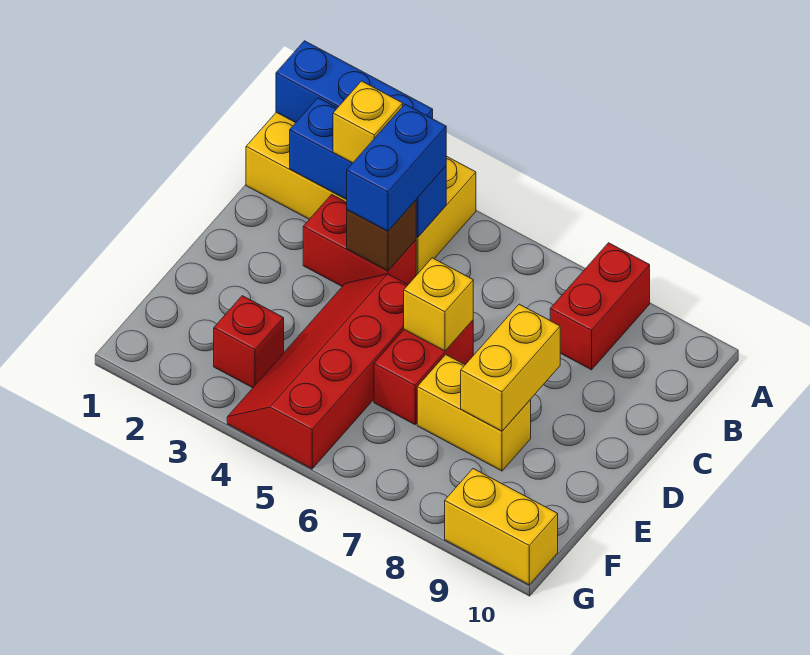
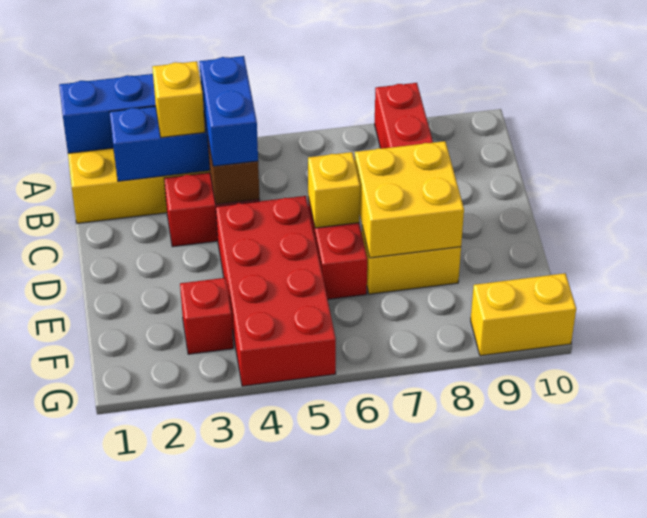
red 2x4 slope [227,274,408,469] -> red 2x4 brick [216,196,336,386]
yellow 1x2 brick [461,304,560,431] -> yellow 2x2 brick [355,141,464,258]

